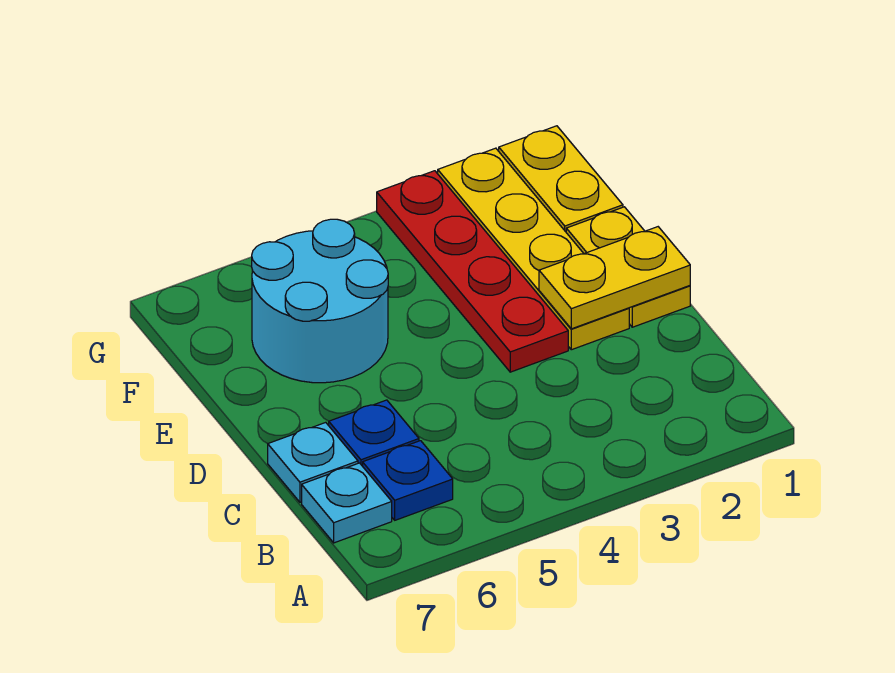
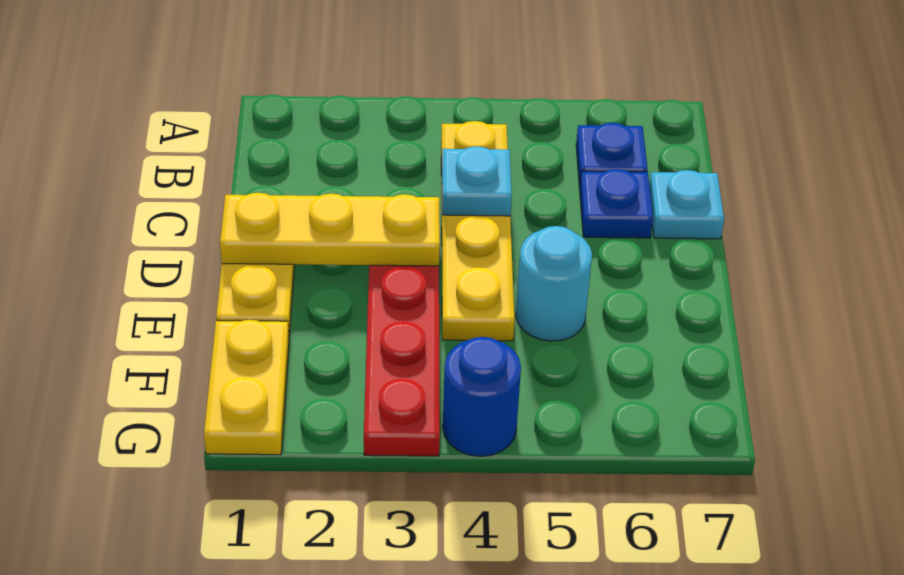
cyan 1x1 plate [302,463,392,543] -> cyan 1x1 plate moved to [442,146,512,216]
yellow 1x2 plate [539,227,690,329] -> yellow 1x3 plate [220,193,440,266]
yellow 1x4 plate [438,148,629,350] -> yellow 1x4 plate moved to [441,121,515,341]
cyan 2x2 round brick [252,219,388,383] -> cyan 1x1 round brick [516,226,592,341]
none -> blue 1x1 round brick [443,337,521,456]

